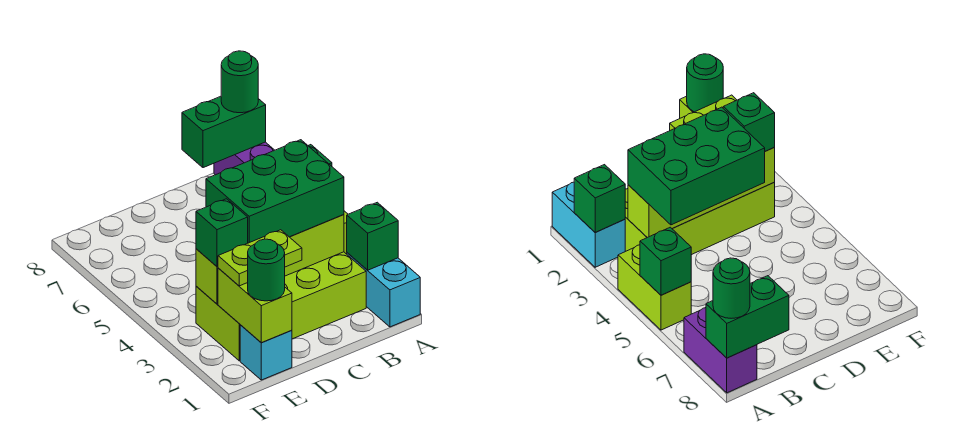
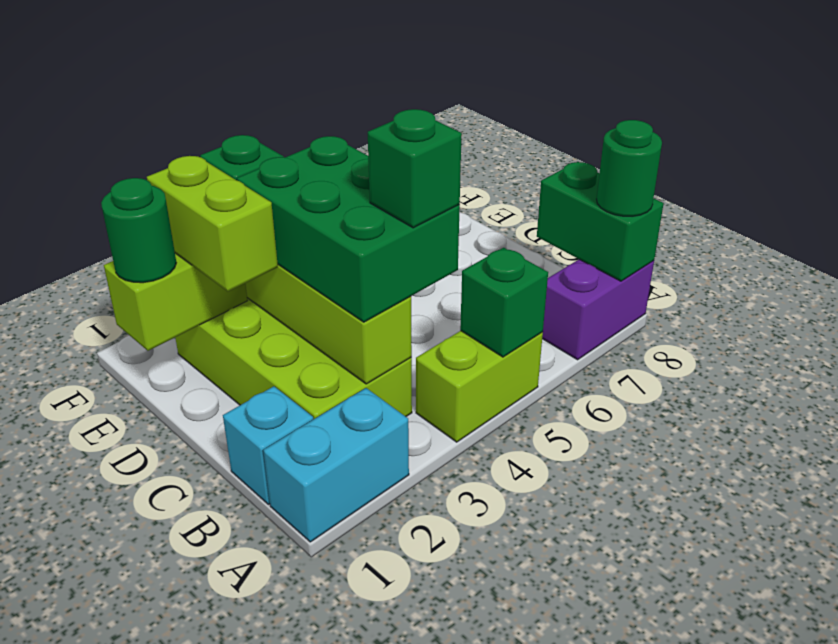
green 1x1 brick [347,202,398,270] -> green 1x1 brick moved to [368,109,462,228]
lime 1x2 plate [218,230,302,286] -> lime 1x2 brick [147,156,278,291]
cyan 1x1 brick [240,325,292,380] -> cyan 1x1 brick moved to [223,386,313,505]

